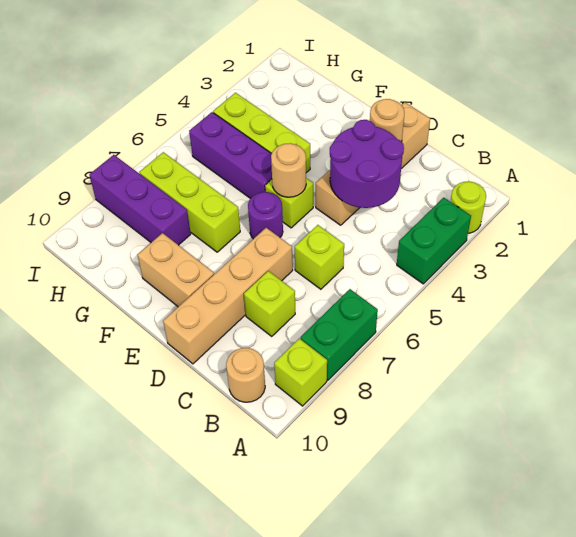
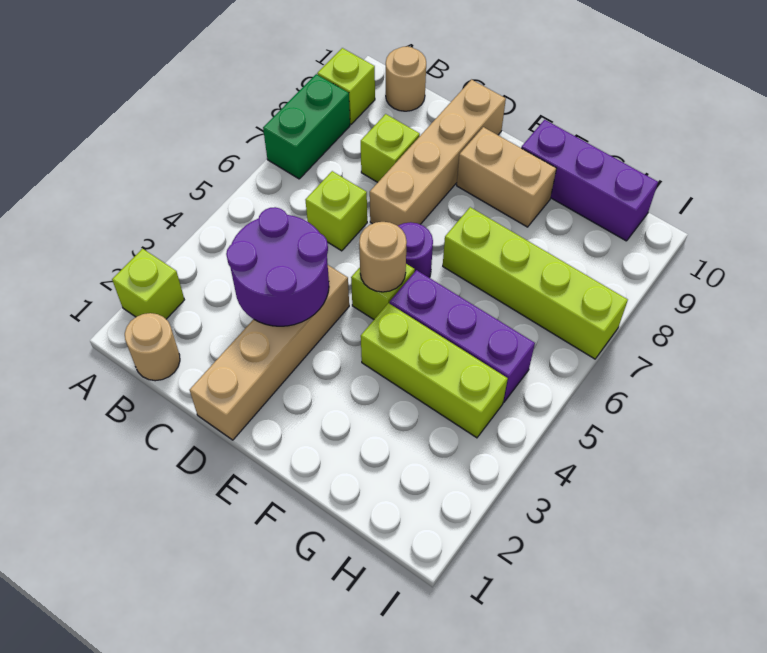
lime 1x1 round brick [450,181,486,233] -> lime 1x1 brick [112,249,184,319]
green 1x2 brick [397,198,471,284] -> none
tan 1x1 round brick [370,99,404,142] -> tan 1x1 round brick moved to [125,313,180,381]
lime 1x3 brick [139,152,240,252] -> lime 1x4 brick [443,207,628,359]
purple 1x3 brick [89,155,191,245] -> purple 1x3 brick moved to [521,120,658,241]

